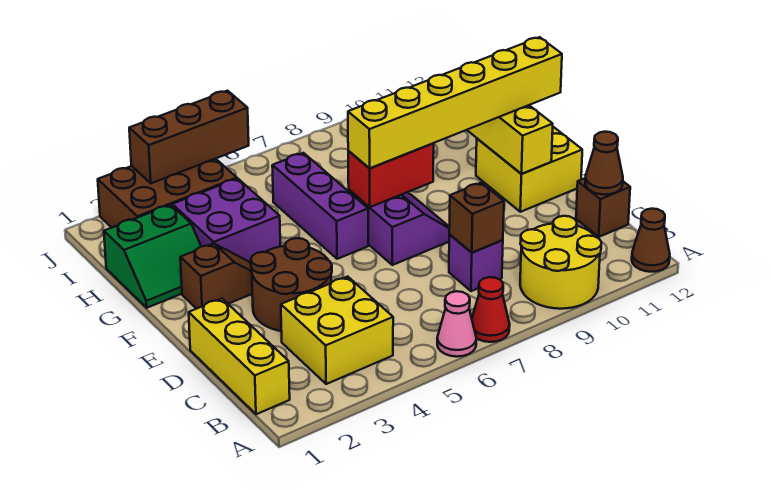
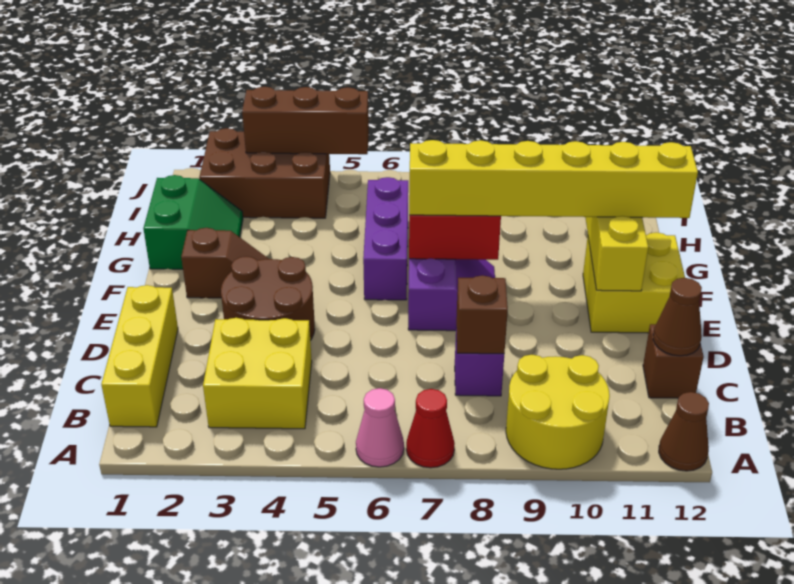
green 2x2 slope [104,205,201,308] -> green 2x2 slope turned to [143,175,243,269]
purple 2x2 brick [172,179,280,263] -> none

